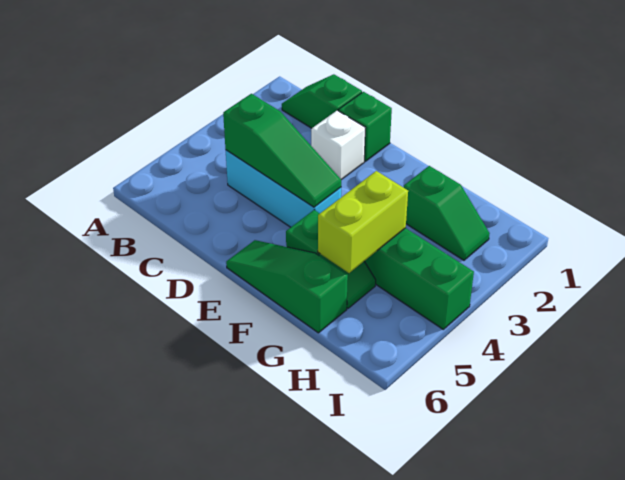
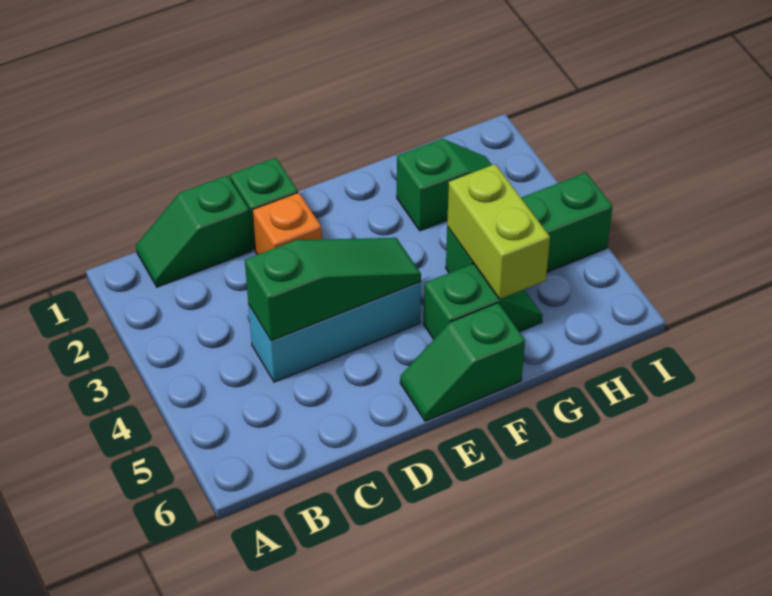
white 1x1 brick [311,110,365,180] -> orange 1x1 brick [252,192,322,255]
green 1x3 slope [226,240,348,333] -> green 1x2 slope [400,303,525,421]

